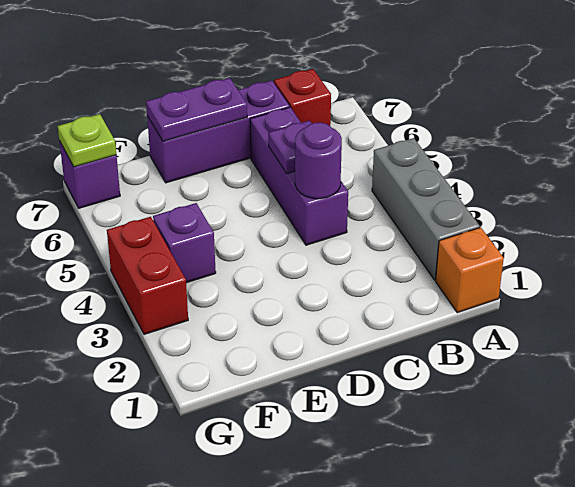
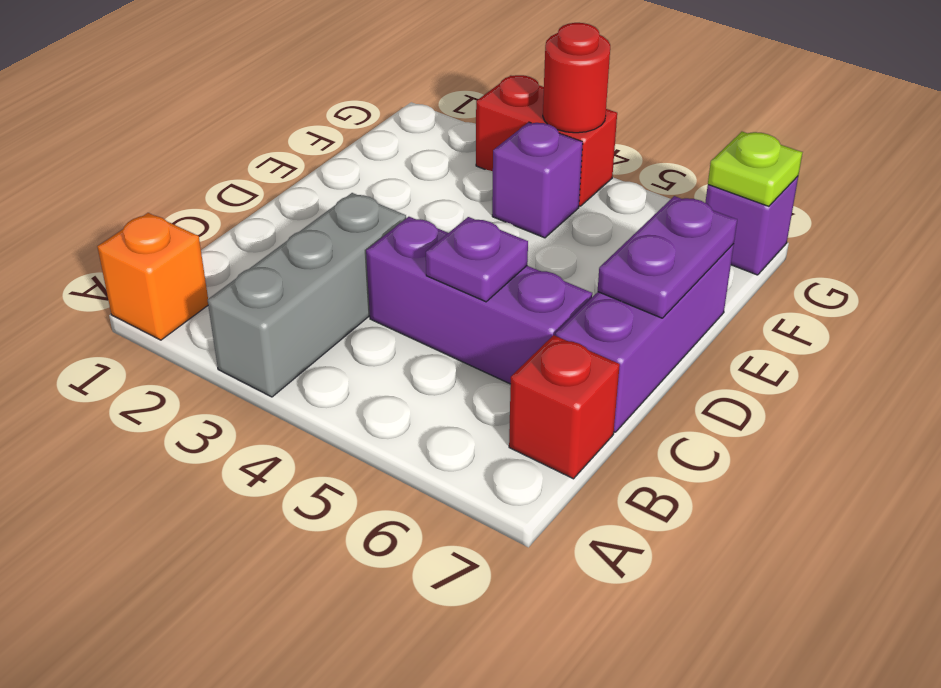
grey 1x3 brick [372,138,480,280] -> grey 1x3 brick turned to [208,193,406,397]
purple 1x1 round brick [295,123,342,199] -> none
none -> red 1x1 round brick [543,23,610,133]

